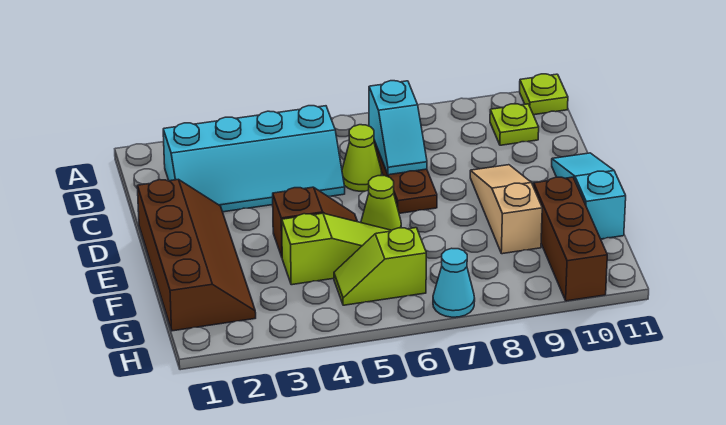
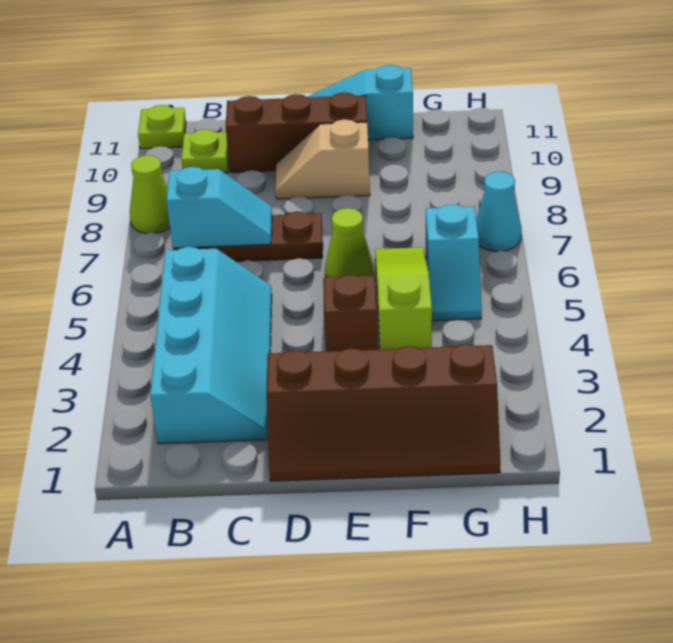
lime 1x1 cone [342,125,382,191] -> lime 1x1 cone moved to [130,155,170,233]
brown 2x4 slope [137,179,256,331] -> brown 2x4 slope turned to [267,344,501,481]
tan 1x3 slope [470,165,542,254] -> tan 1x2 slope [276,119,370,199]
brown 1x3 brick [534,177,607,301] -> brown 1x3 brick moved to [226,92,367,172]
lime 1x2 slope [334,228,426,305] -> cyan 1x2 slope [426,204,482,321]

